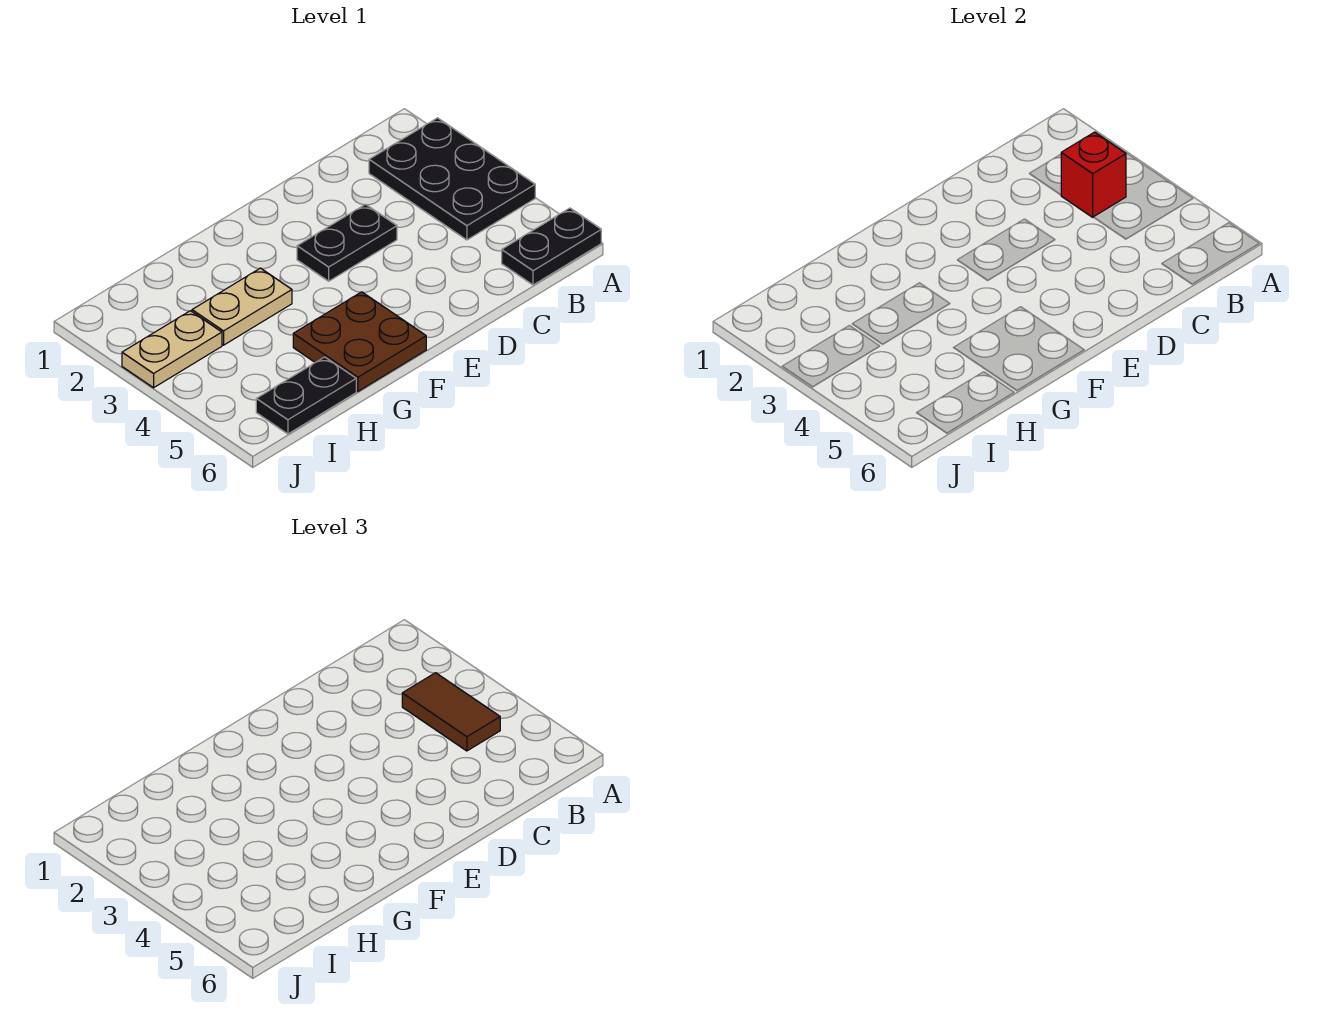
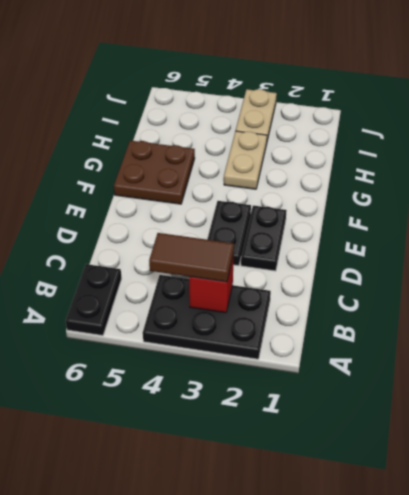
black 1x2 plate [256,357,356,434] -> black 1x2 plate moved to [241,205,287,271]

